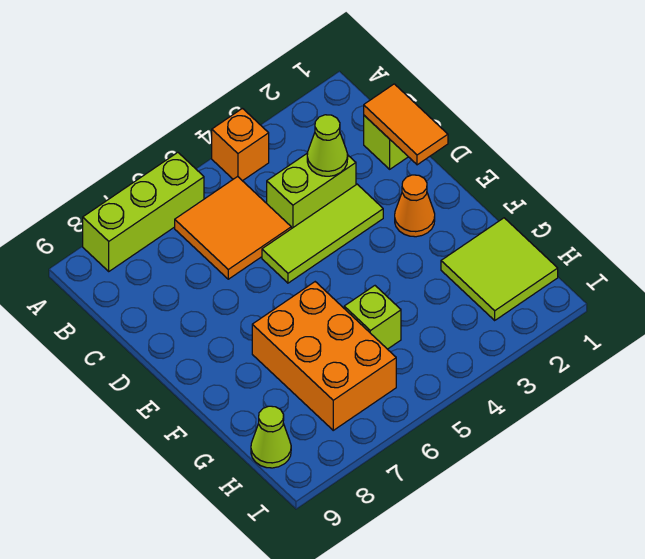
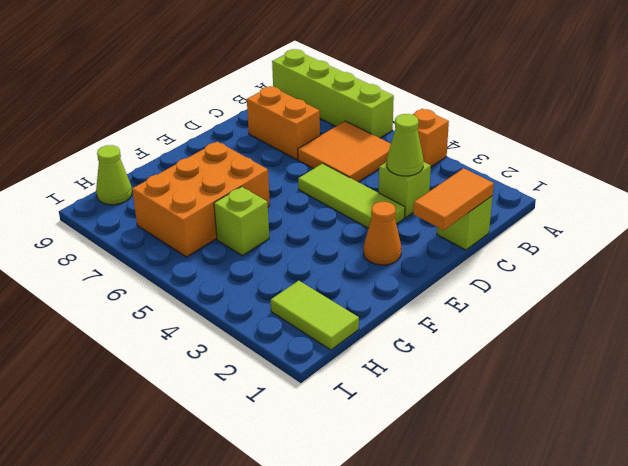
lime 1x3 brick [83,152,204,271] -> lime 1x4 brick [272,49,394,138]
lime 1x2 brick [267,153,356,229] -> lime 1x1 brick [379,162,431,218]
none -> orange 1x2 brick [247,86,320,159]
lime 2x2 tile [441,218,558,320] -> lime 1x2 tile [271,281,359,350]

